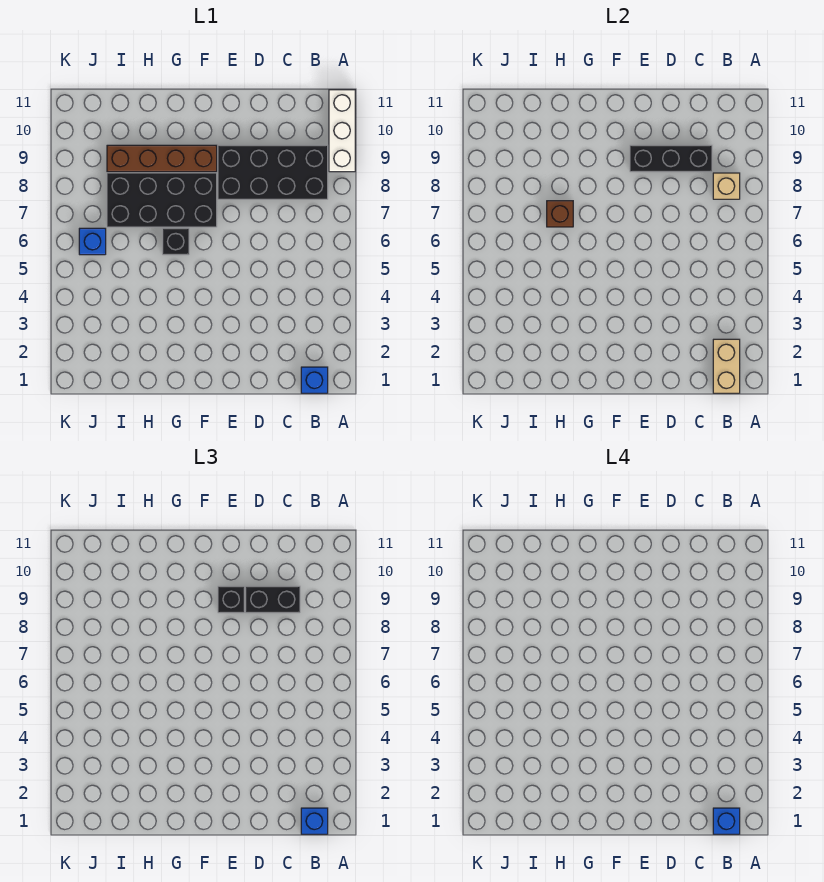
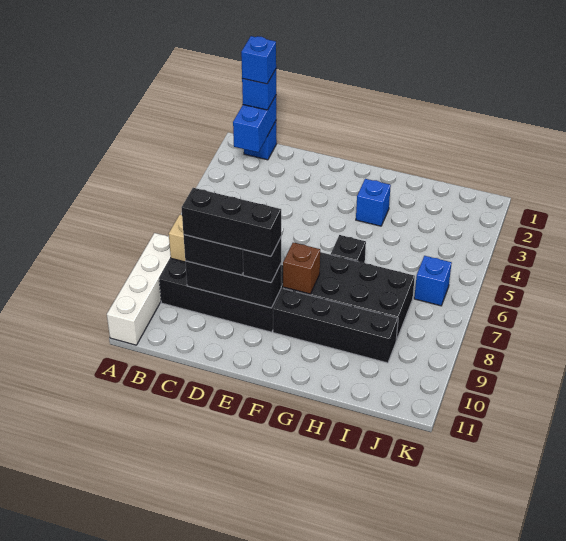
white 1x3 brick [329,90,355,172] -> white 1x4 brick [107,233,171,345]
tan 1x2 brick [713,339,740,393] -> blue 1x2 brick [233,96,276,152]
none -> black 1x3 brick [182,188,281,256]
brown 1x4 brick [107,145,217,172] -> black 1x4 brick [273,289,398,363]
none -> blue 1x1 brick [356,179,391,226]
brown 1x1 brick [547,201,573,227] -> brown 1x1 brick moved to [283,243,320,294]

